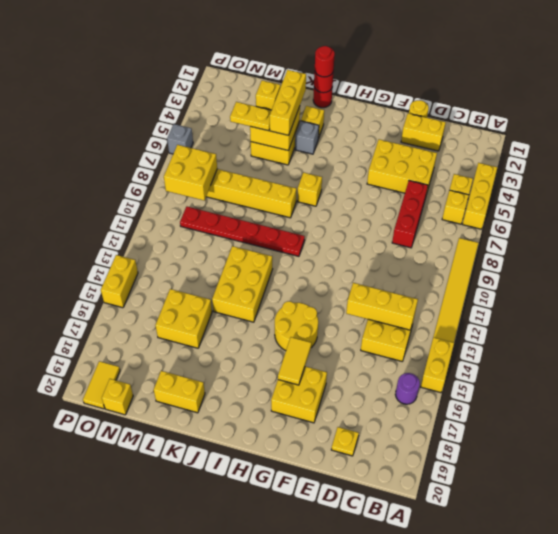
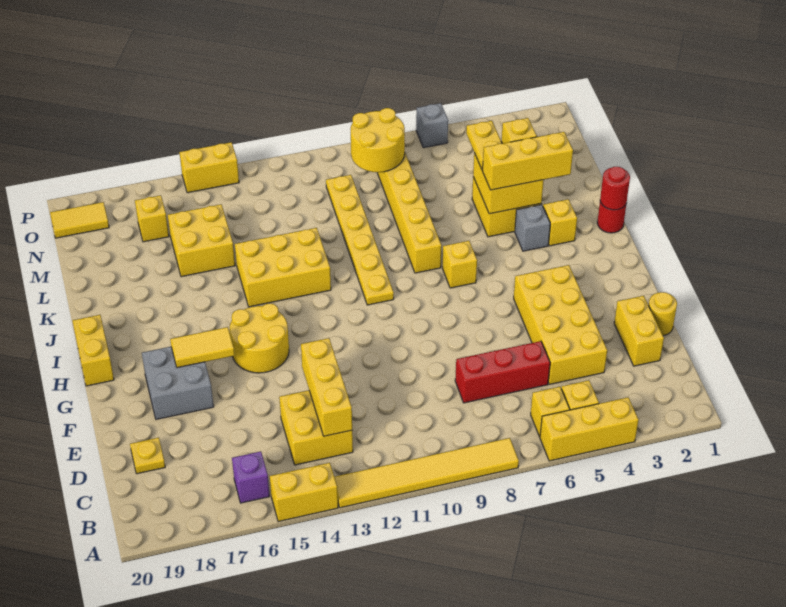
purple 1x1 round brick [395,373,420,404] -> purple 1x1 brick [232,452,270,503]
yellow 2x3 brick [367,139,437,194] -> yellow 2x4 brick [514,265,607,384]
yellow 2x2 brick [271,366,327,423] -> grey 2x2 brick [142,347,214,419]
red 1x6 plate [180,207,305,256] -> yellow 1x6 plate [326,175,394,305]
red 1x1 round brick [315,46,335,77] -> none
yellow 1x2 brick [154,371,205,413] -> yellow 1x2 brick moved to [73,315,114,386]
yellow 2x2 brick [164,145,217,200] -> yellow 2x2 round brick [351,108,405,172]
yellow 1x1 brick [102,379,133,415] -> yellow 1x1 brick moved to [135,195,169,242]

